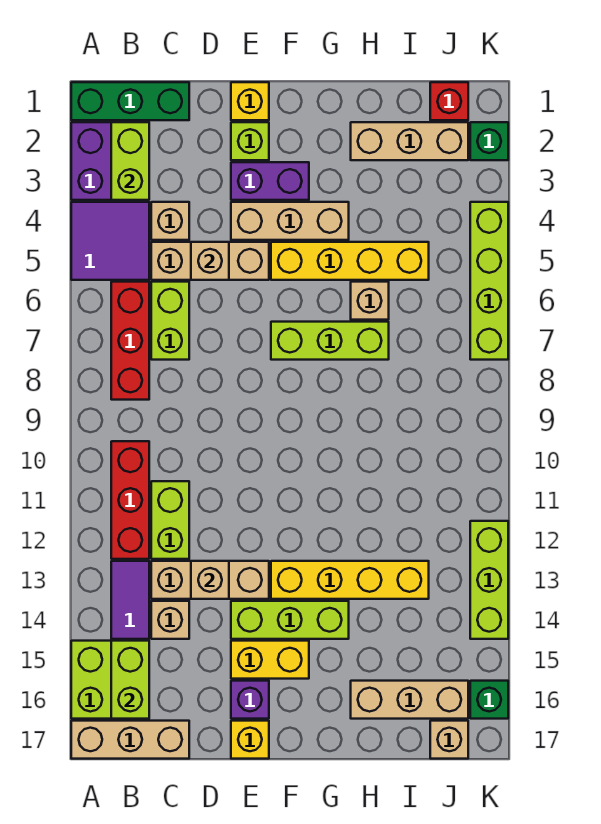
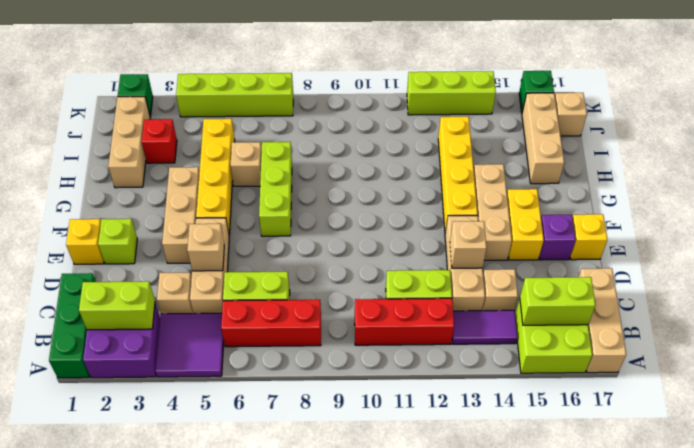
purple 1x2 brick [231,162,309,200] -> none
lime 1x3 brick [231,601,349,639] -> tan 1x3 brick [474,164,512,260]
red 1x1 brick [430,82,468,120] -> red 1x1 brick moved to [142,119,177,163]

